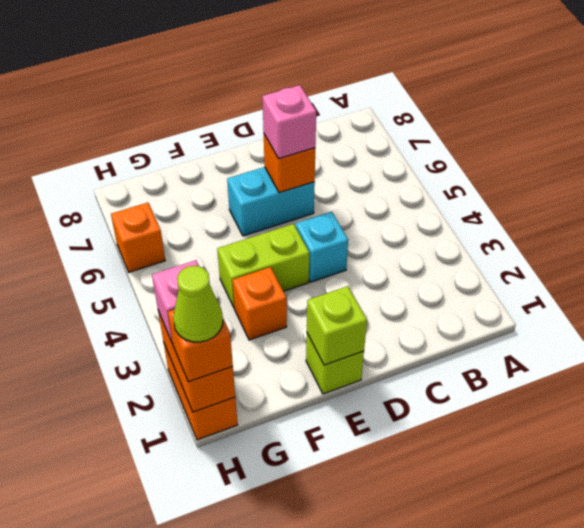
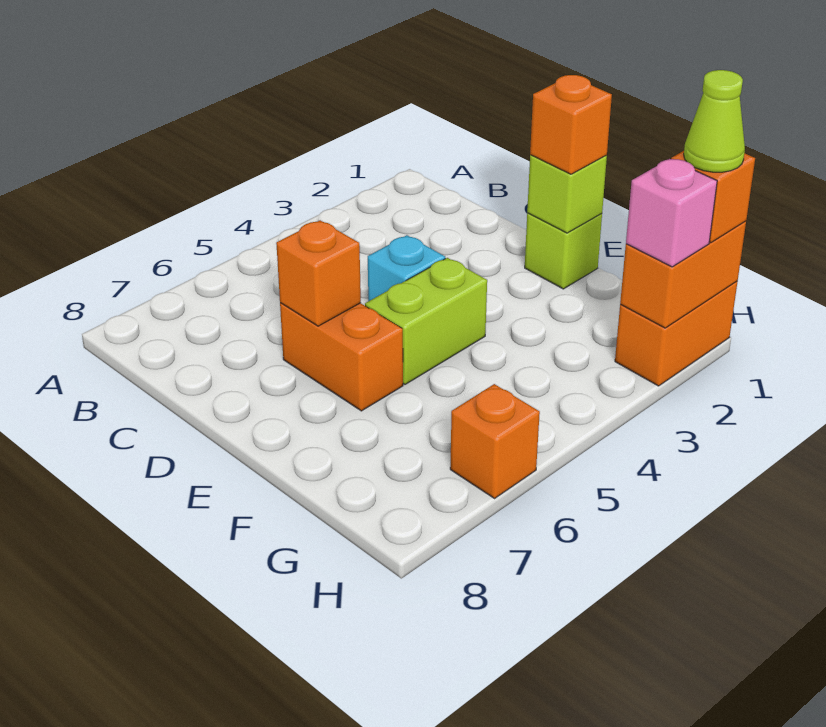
cyan 1x2 brick [227,167,315,236] -> orange 1x2 brick [280,303,403,411]
pink 1x1 brick [262,85,316,159] -> none
lime 1x2 brick [217,224,309,307] -> lime 1x2 brick turned to [365,258,487,384]
orange 1x1 brick [232,267,287,340] -> orange 1x1 brick moved to [530,75,612,174]

